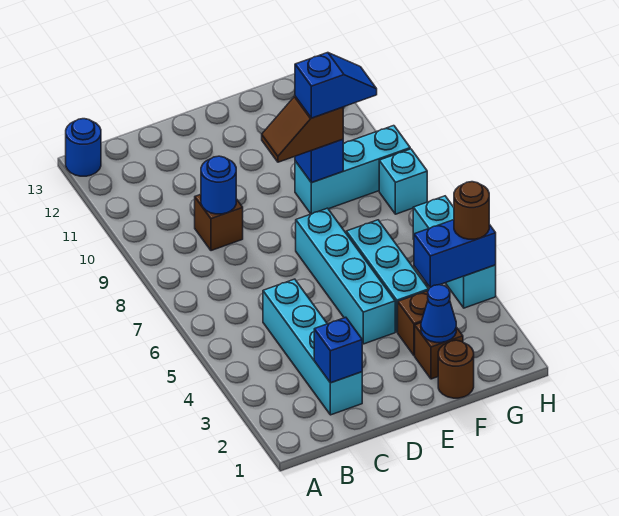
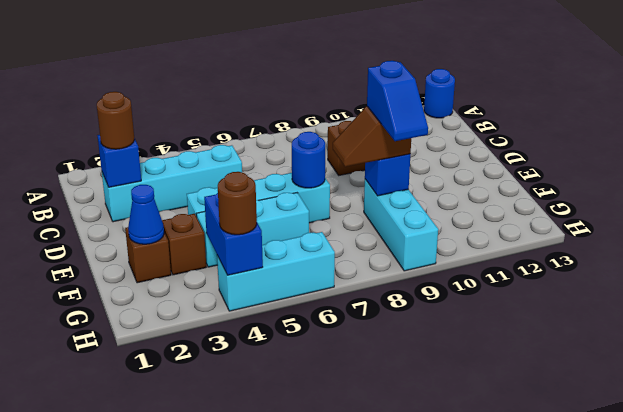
blue 1x1 round brick [201,156,236,214] -> blue 1x1 round brick moved to [292,132,325,188]
brown 1x2 slope [262,96,343,162] -> brown 1x2 slope turned to [333,106,411,167]
brown 1x1 round brick [438,340,474,398] -> brown 1x1 round brick moved to [97,92,135,149]
cyan 1x1 brick [379,149,427,214] -> none

